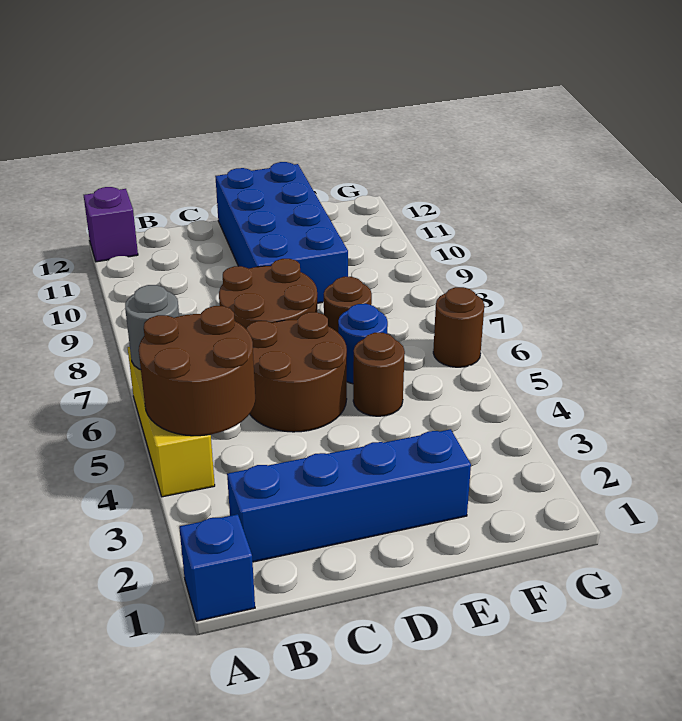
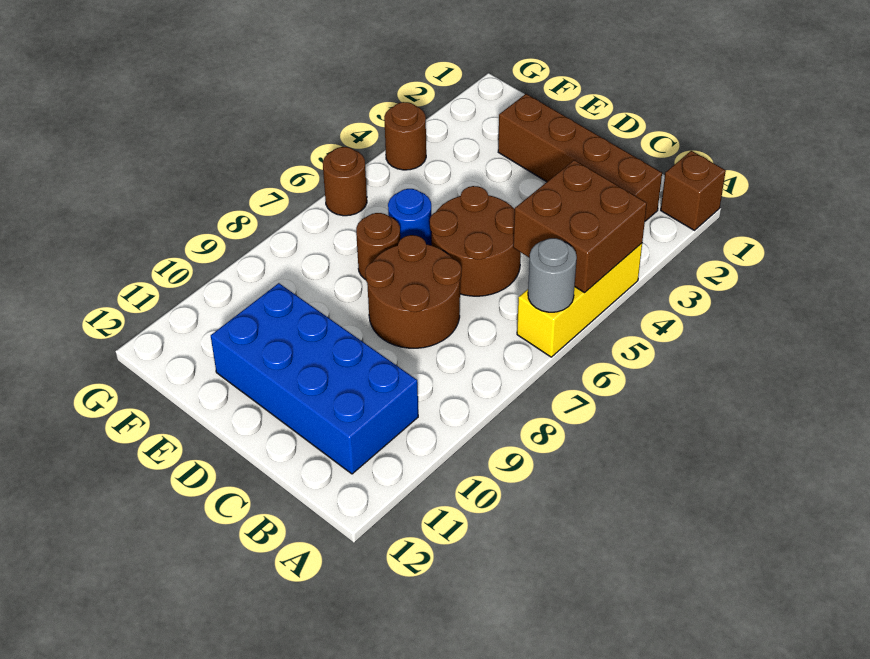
blue 1x1 brick [179,514,255,621] -> brown 1x1 brick [661,151,726,230]
brown 2x2 round brick [139,306,255,436] -> brown 2x2 brick [513,160,647,293]
purple 1x1 brick [84,187,138,262] -> none
blue 1x4 brick [227,429,471,562] -> brown 1x4 brick [498,94,662,221]
blue 2x4 brick [215,162,348,303] -> blue 2x4 brick turned to [211,283,418,474]
brown 1x1 round brick [353,333,405,416] -> brown 1x1 round brick moved to [384,102,426,170]

